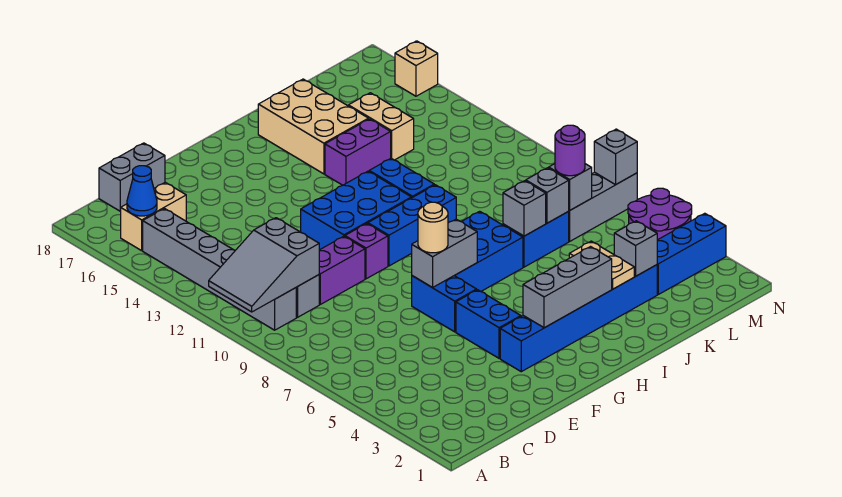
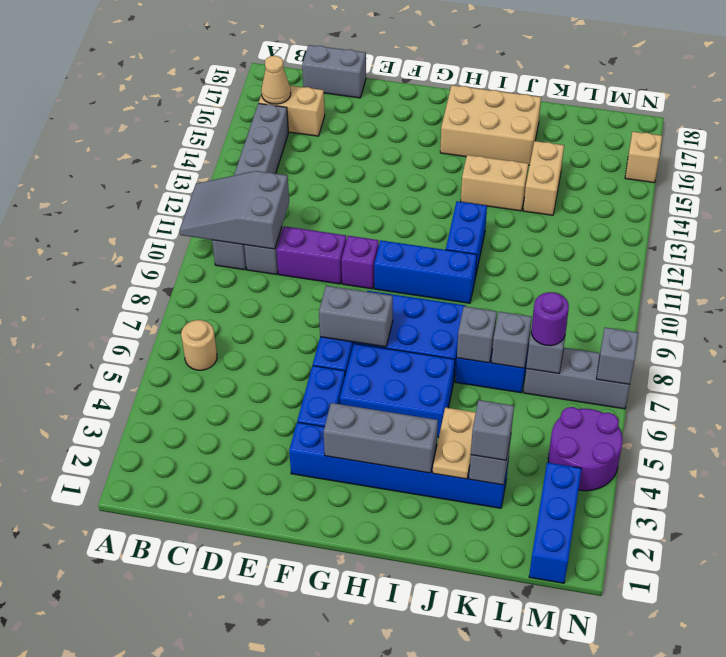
blue 1x1 cone [127,166,157,216] -> tan 1x1 cone [261,56,291,104]
tan 1x1 round brick [418,202,448,253] -> tan 1x1 round brick moved to [181,320,217,370]
blue 2x3 brick [301,171,411,250] -> blue 2x3 brick moved to [340,344,455,437]
purple 1x2 brick [325,119,391,185] -> tan 1x2 brick [461,155,528,211]
tan 2x3 brick [258,79,368,174] -> tan 2x3 brick turned to [440,85,541,165]
none -> grey 1x1 brick [471,400,514,460]
blue 1x3 brick [657,213,726,294] -> blue 1x3 brick turned to [529,463,582,583]

